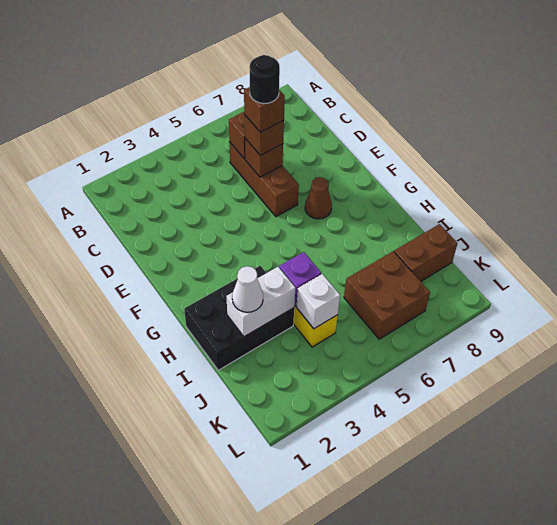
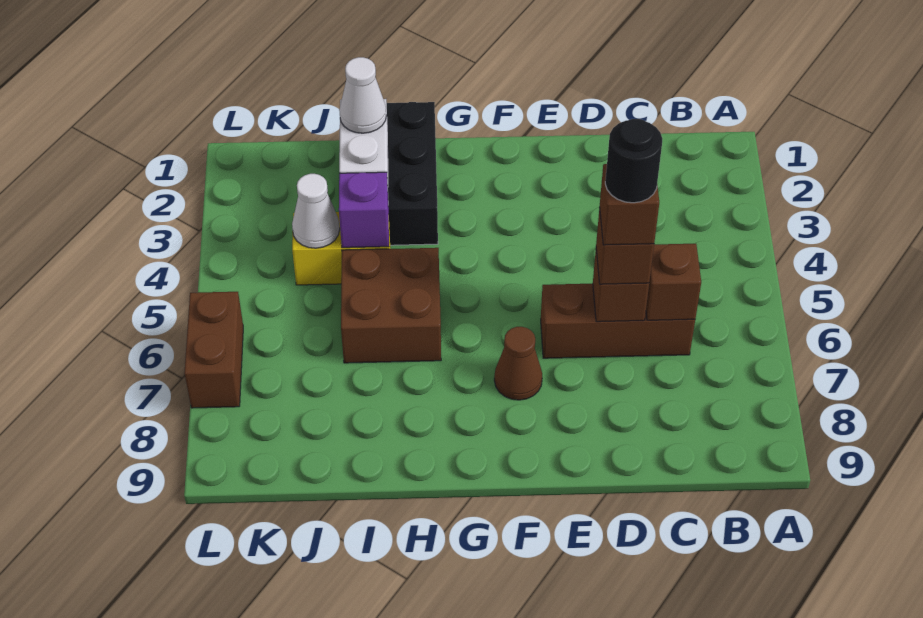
white 1x1 brick [296,274,340,329] -> white 1x1 cone [292,174,340,248]
brown 2x2 brick [344,251,430,339] -> brown 2x2 brick moved to [341,248,441,363]
brown 1x2 brick [394,224,458,281] -> brown 1x2 brick moved to [184,292,243,408]

